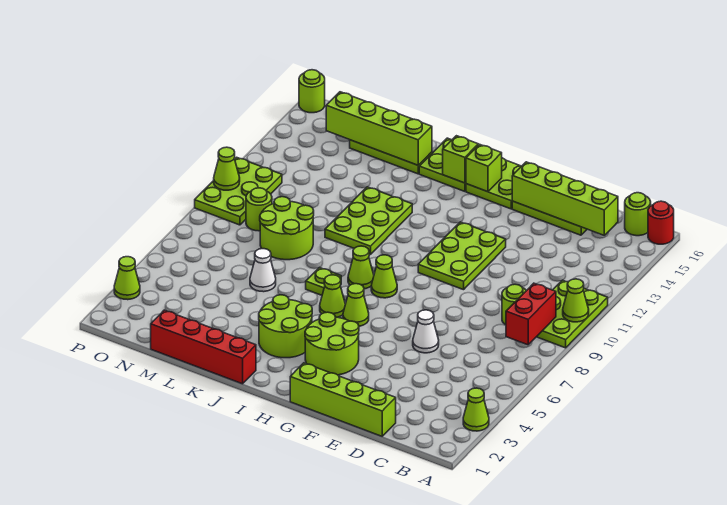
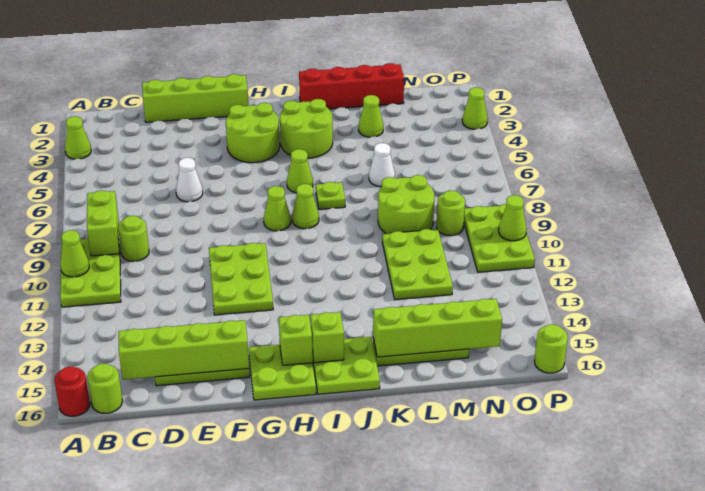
red 1x2 brick [506,283,556,345] -> lime 1x2 brick [87,190,119,256]
lime 1x1 cone [343,284,369,326] -> lime 1x1 cone moved to [359,95,383,137]
lime 2x3 plate [325,187,412,255] -> lime 2x3 plate moved to [382,229,453,300]

